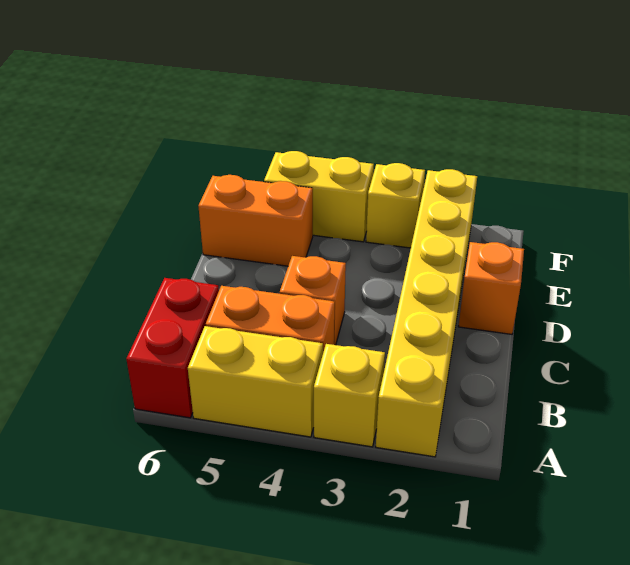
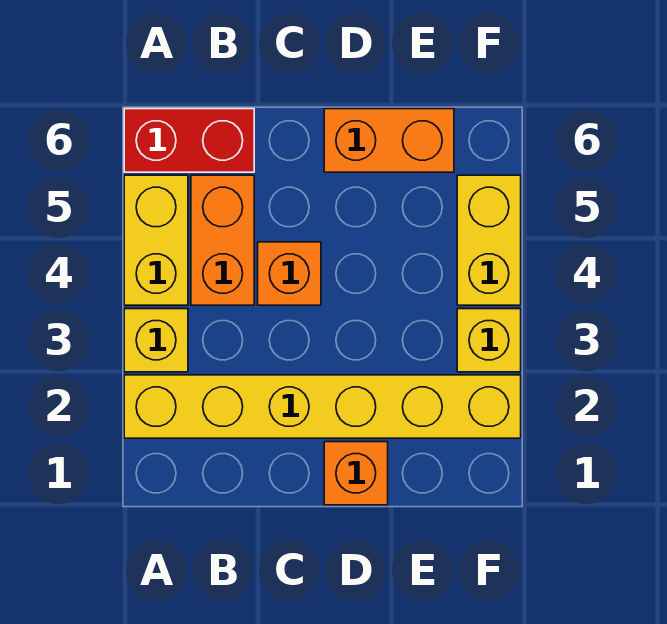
orange 1x2 brick [198,175,313,266] -> orange 1x2 brick turned to [324,109,454,172]

